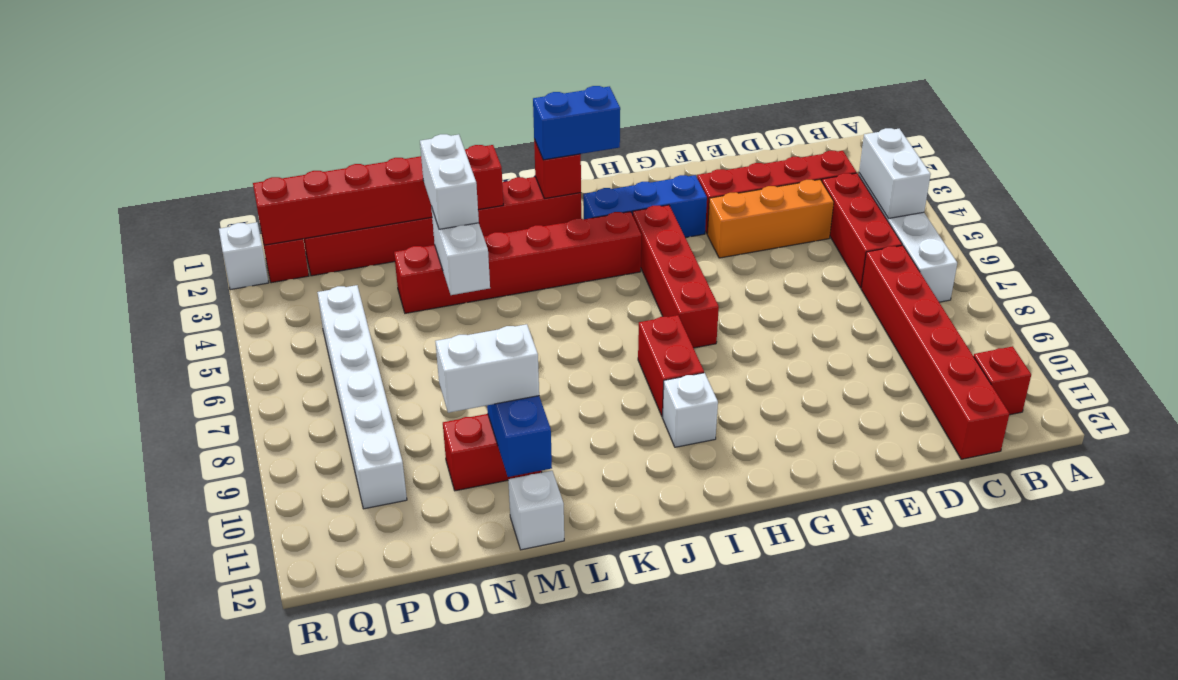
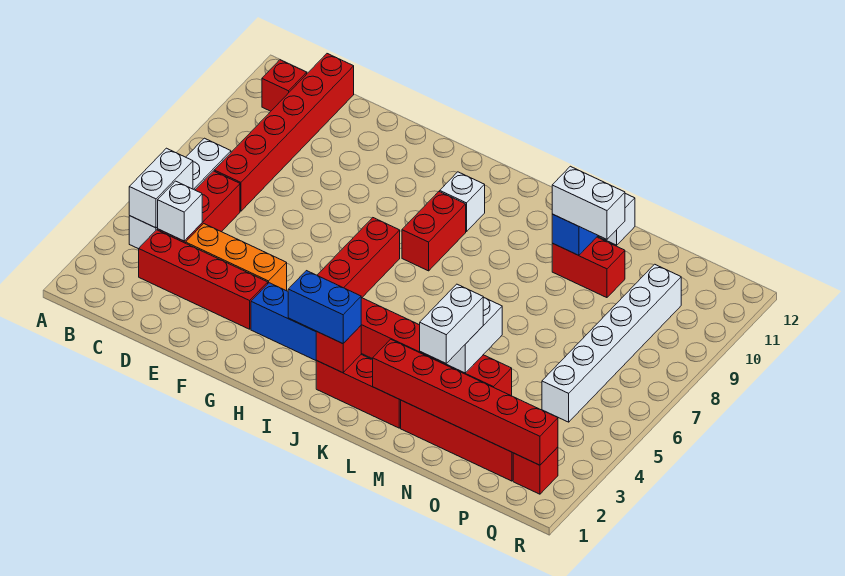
white 1x1 brick [219,222,269,290] -> white 1x1 brick moved to [158,181,202,241]

